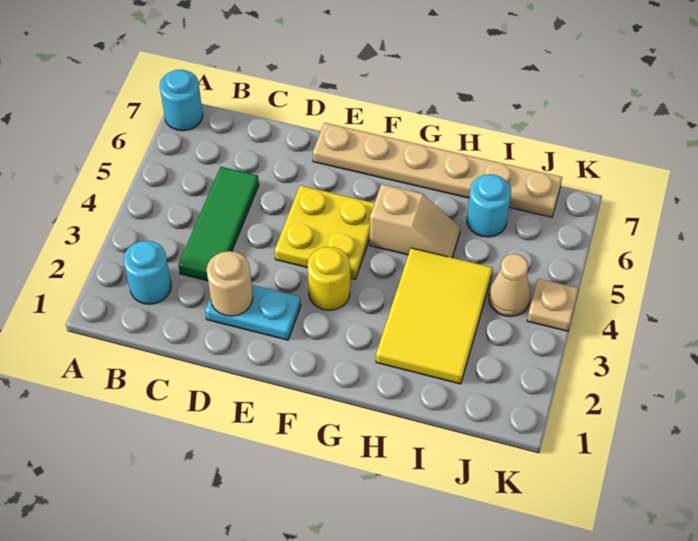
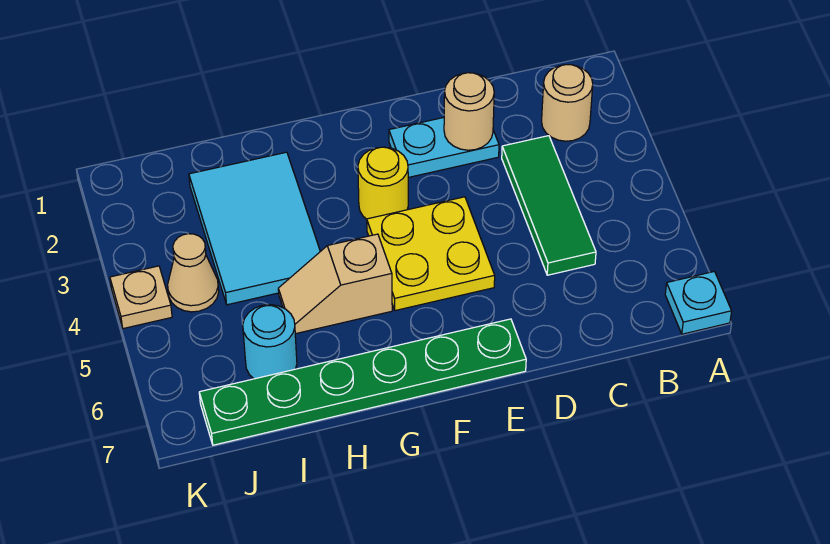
cyan 1x1 round brick [160,70,203,131] -> cyan 1x1 plate [665,271,732,334]
cyan 1x1 round brick [123,241,171,304] -> tan 1x1 round brick [542,65,593,141]
tan 1x6 plate [313,123,562,217] -> green 1x6 plate [199,319,526,445]
yellow 2x3 tile [376,248,493,384] -> cyan 2x3 tile [189,152,320,305]

